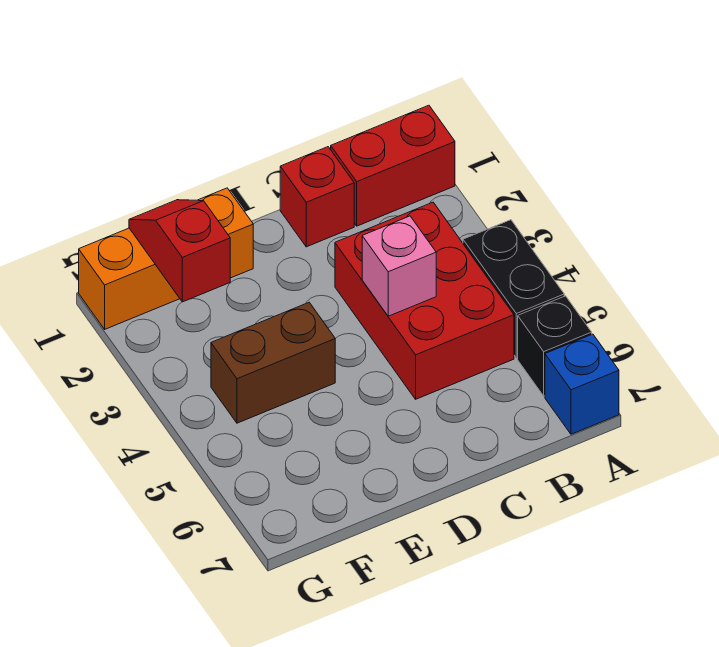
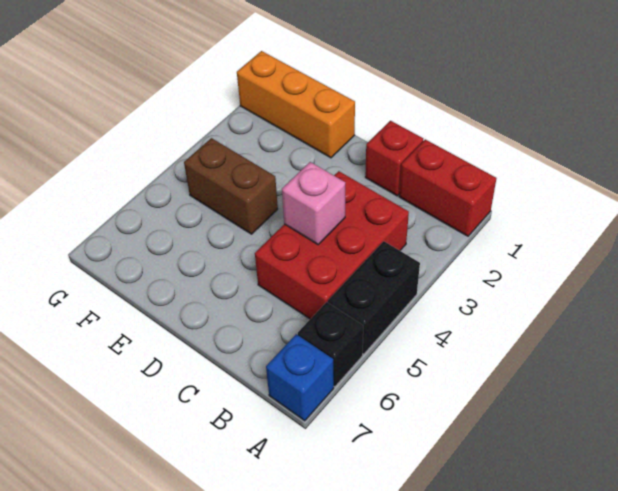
red 1x2 slope [129,200,230,302] -> none

